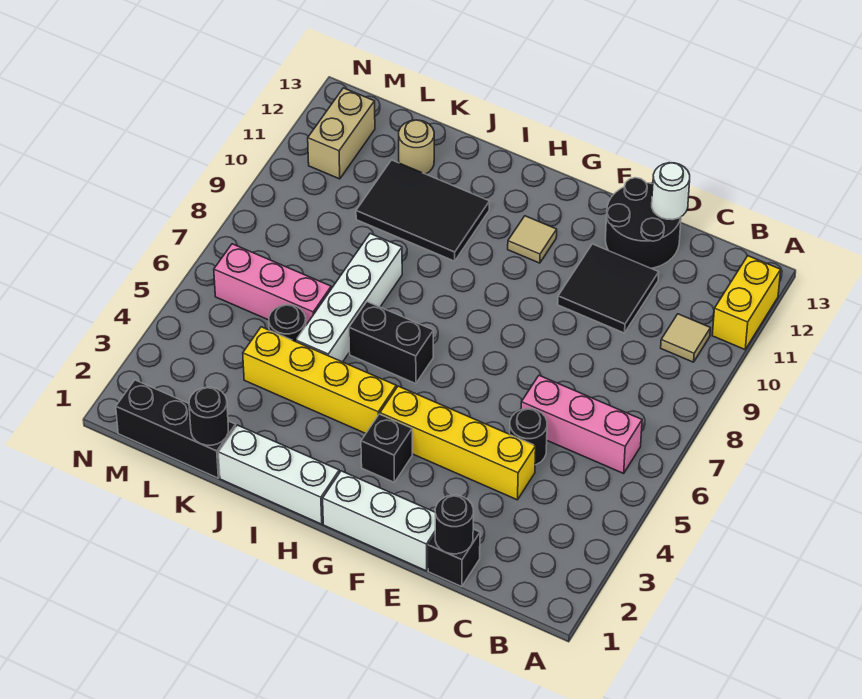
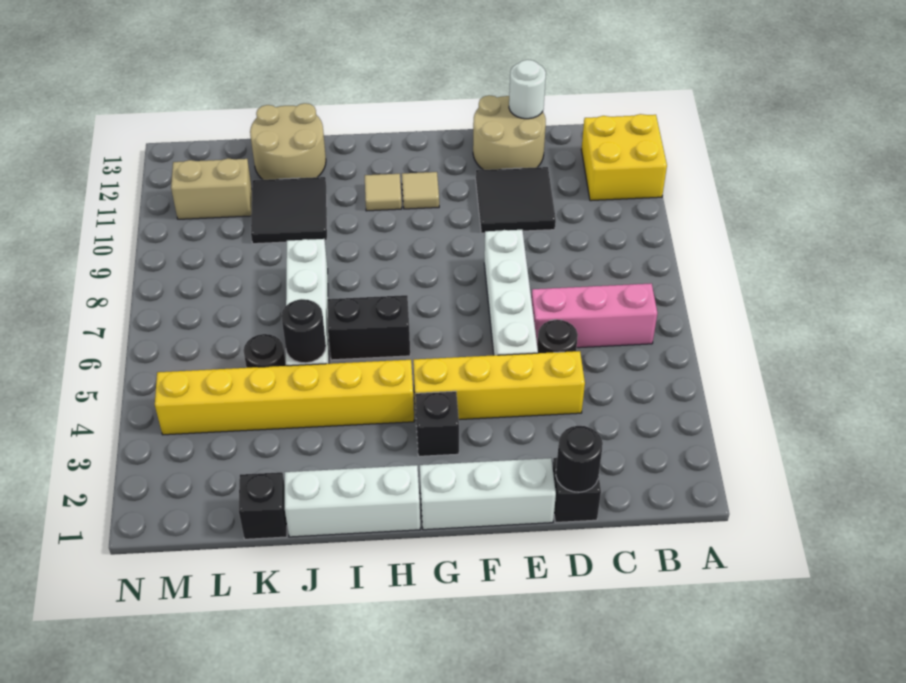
yellow 1x2 brick [712,256,781,349] -> yellow 2x2 brick [581,114,667,201]
tan 1x1 tile [661,314,710,362] -> tan 1x1 tile moved to [365,174,402,211]
black 2x2 round brick [605,178,681,268] -> tan 2x2 round brick [473,95,546,170]
none -> white 1x4 brick [484,230,538,355]
yellow 1x4 brick [243,327,396,433] -> yellow 1x6 brick [155,360,414,435]
black 2x3 tile [356,160,490,261] -> black 2x2 tile [251,177,327,244]
black 1x3 brick [116,380,236,478] -> black 1x1 brick [239,472,287,539]
black 1x1 round brick [189,387,228,445] -> black 1x1 round brick moved to [281,299,326,363]
pink 1x3 brick [214,244,331,325] -> none
tan 1x1 round brick [399,120,434,174] -> tan 2x2 round brick [250,103,326,180]
tan 1x2 brick [308,88,375,179] -> tan 1x2 brick turned to [171,158,252,219]

